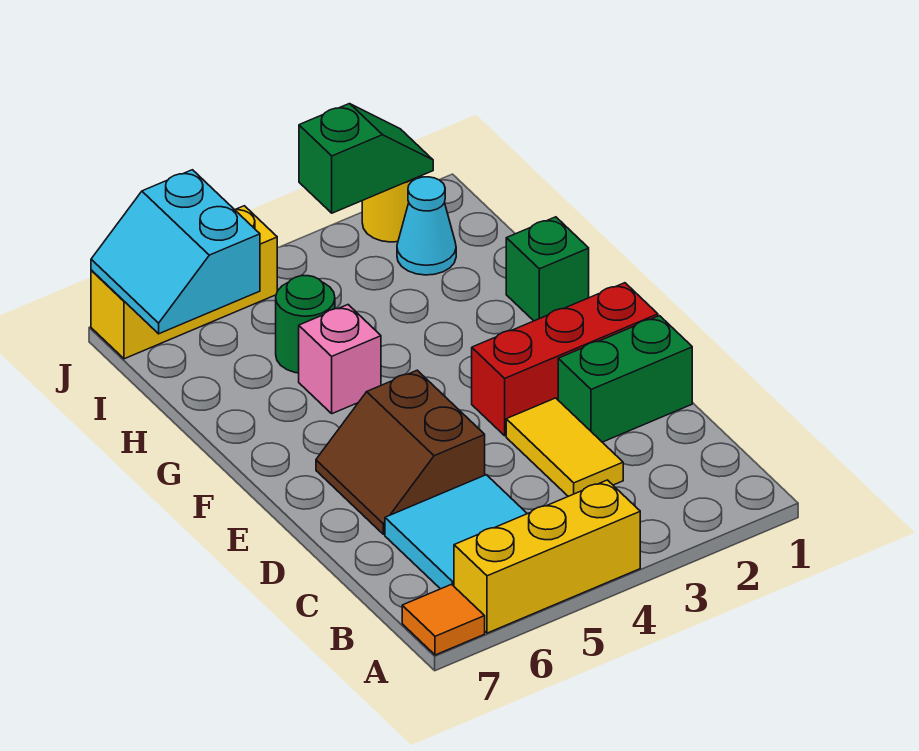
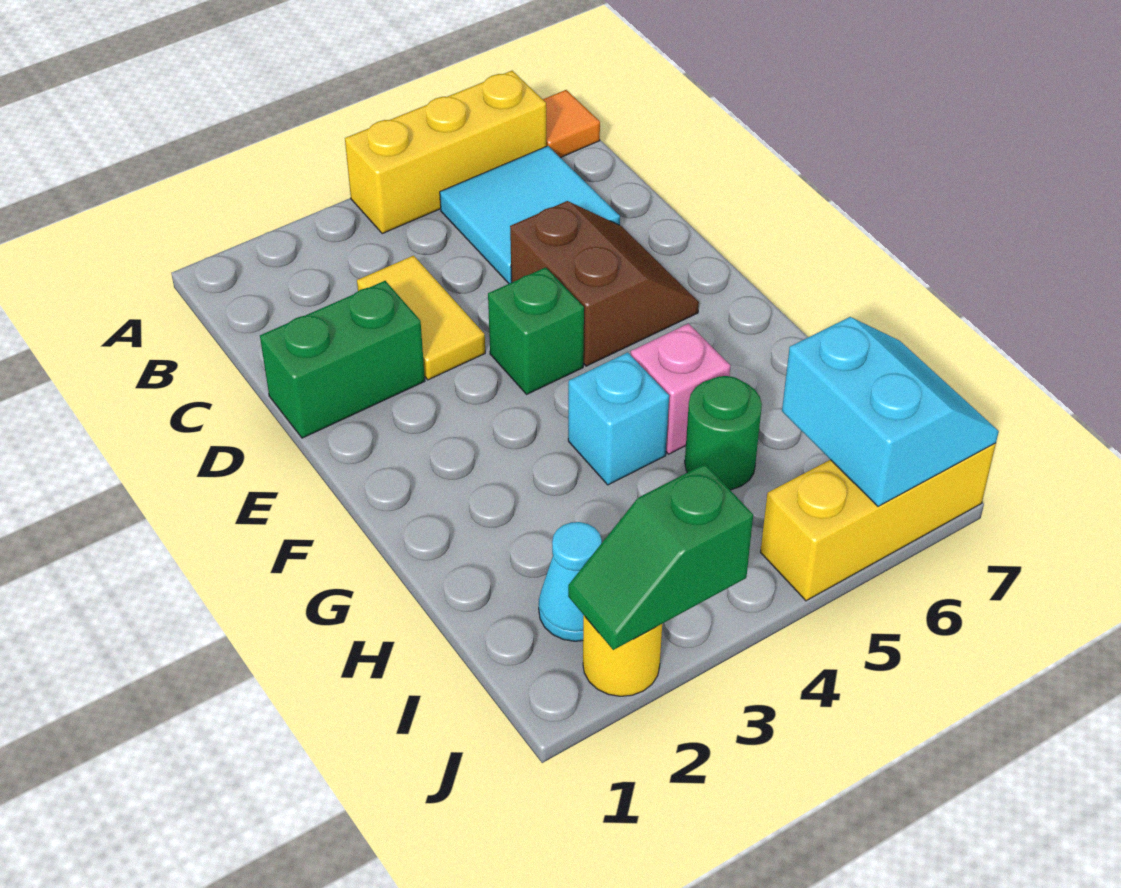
red 1x3 brick [472,283,658,436] -> none
green 1x1 brick [506,217,589,321] -> green 1x1 brick moved to [488,267,584,394]
none -> cyan 1x1 brick [568,353,669,485]

